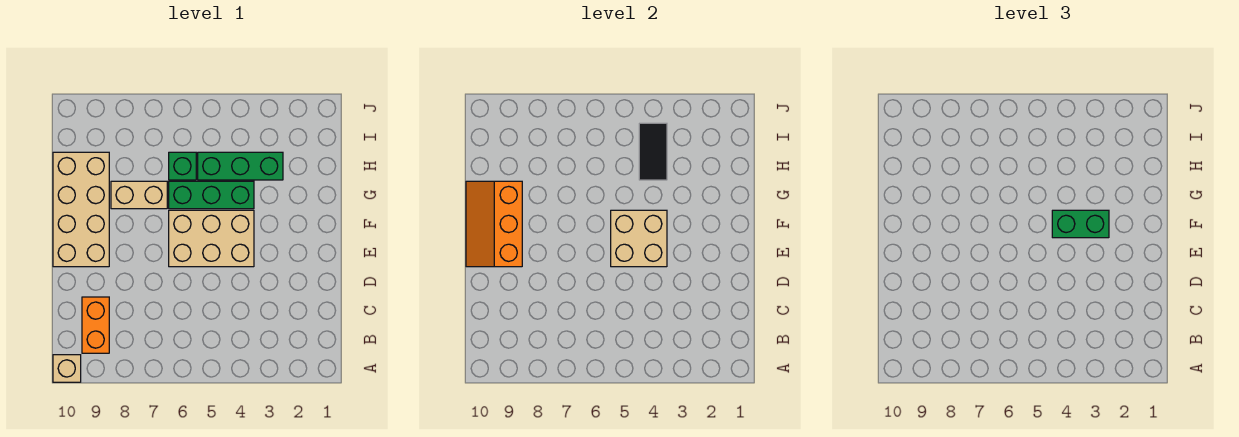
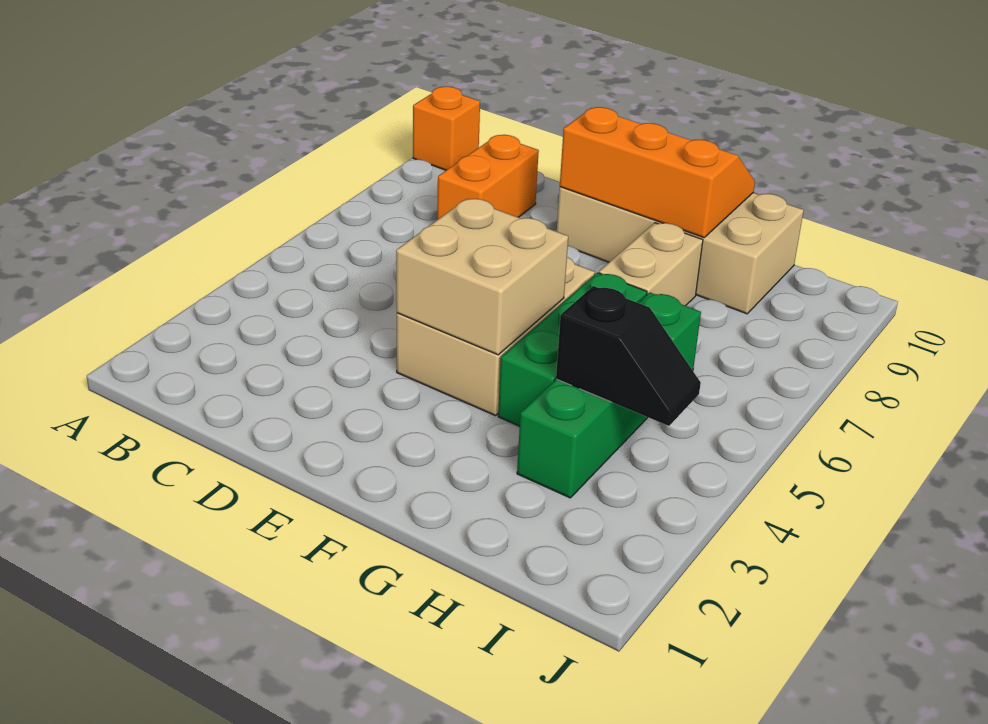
tan 1x1 brick [53,355,81,382] -> orange 1x1 brick [413,87,480,170]
orange 1x2 brick [82,297,109,353] -> orange 1x2 brick turned to [437,135,539,220]
green 1x2 brick [1052,210,1109,238] -> none
black 1x2 tile [639,123,667,180] -> black 1x2 slope [556,286,701,426]

